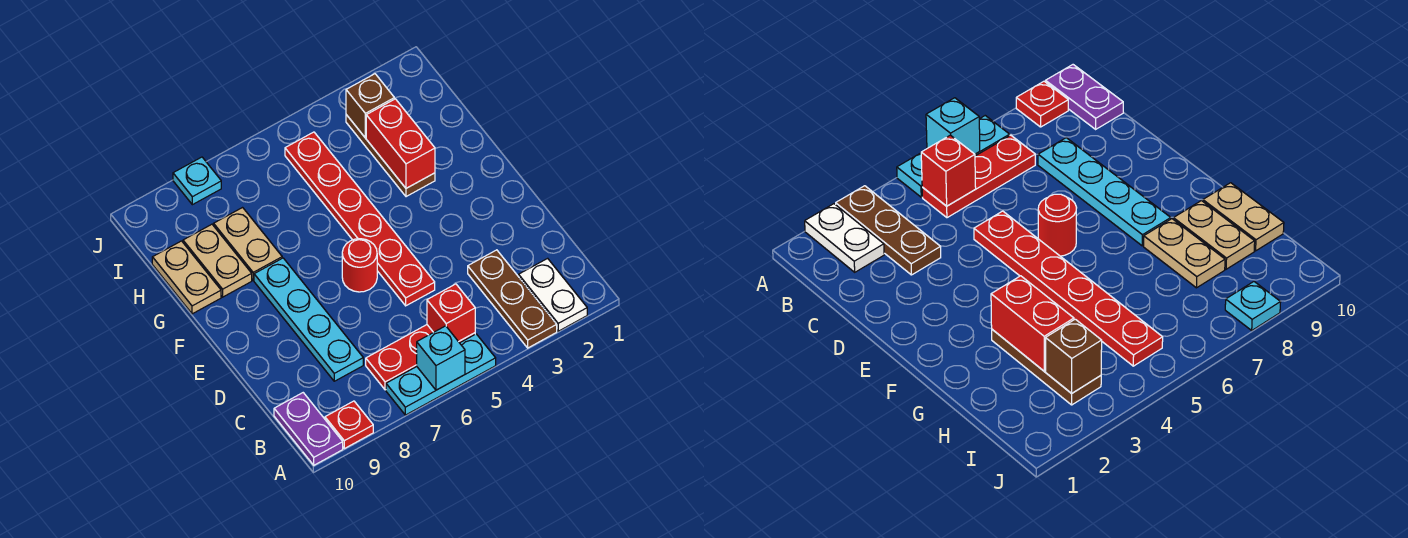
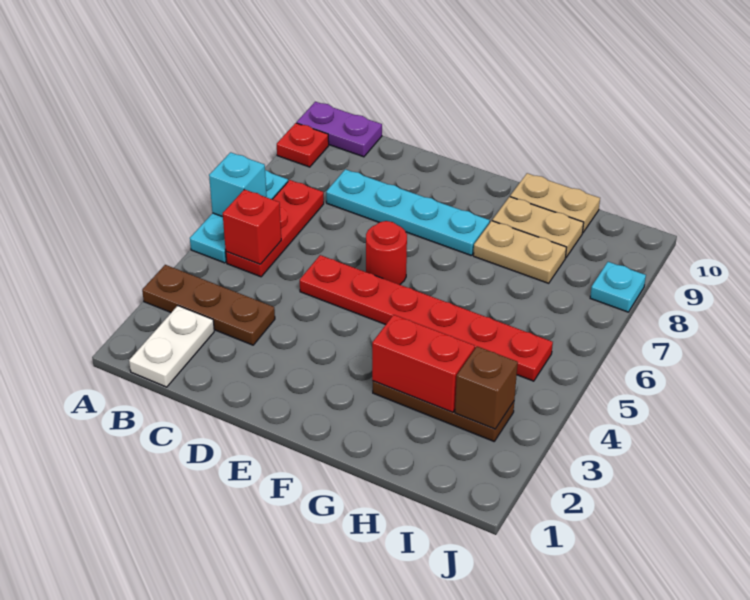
white 1x2 plate [519,258,587,331] -> white 1x2 plate turned to [129,306,214,387]

